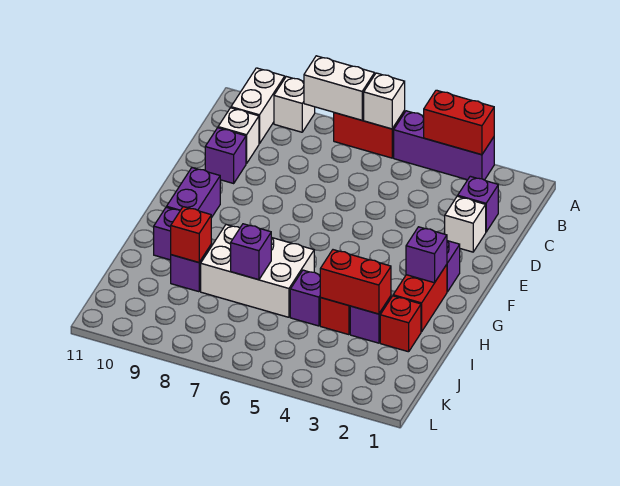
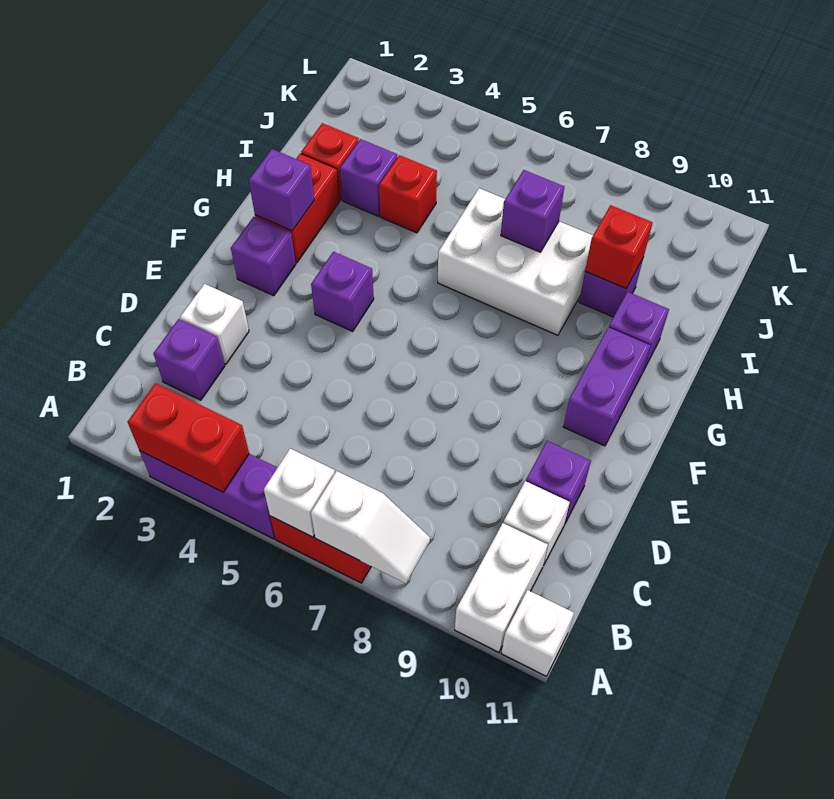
white 1x2 brick [304,56,375,120] -> white 1x2 slope [311,471,430,583]
white 1x1 brick [274,77,315,132] -> white 1x1 brick moved to [501,590,574,676]
red 1x2 brick [320,250,391,314] -> none
purple 1x1 brick [290,270,321,326] -> purple 1x1 brick moved to [311,252,374,331]

